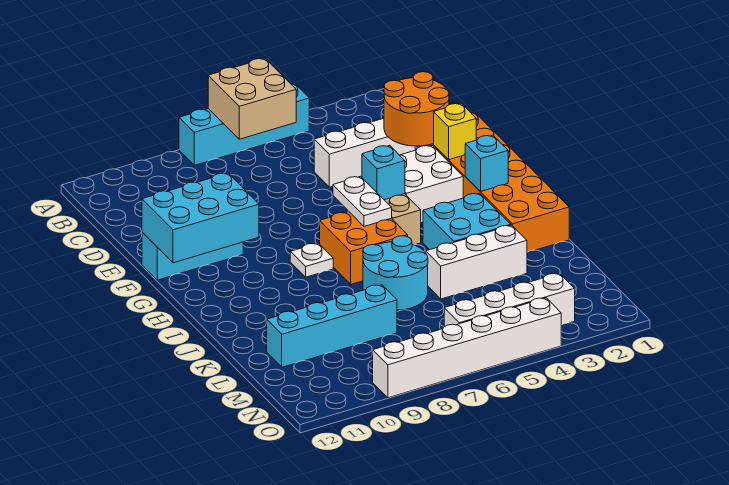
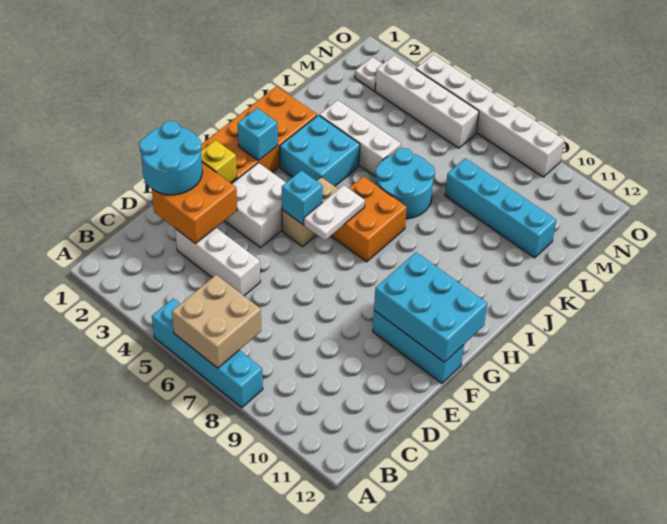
none -> cyan 2x2 round brick [139,121,202,195]
orange 2x2 round brick [384,72,449,146] -> orange 2x2 brick [152,162,237,244]
white 1x1 plate [290,243,333,277] -> white 1x1 plate moved to [355,57,382,91]

